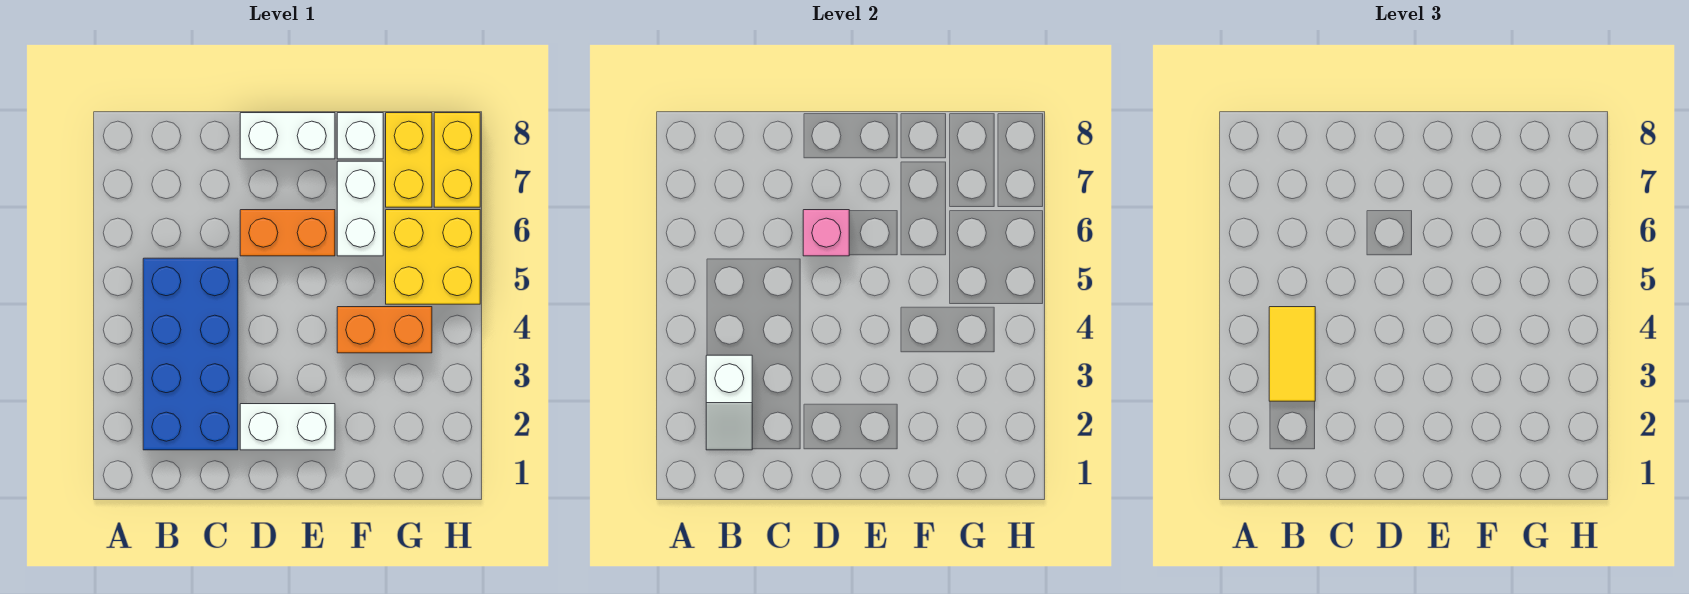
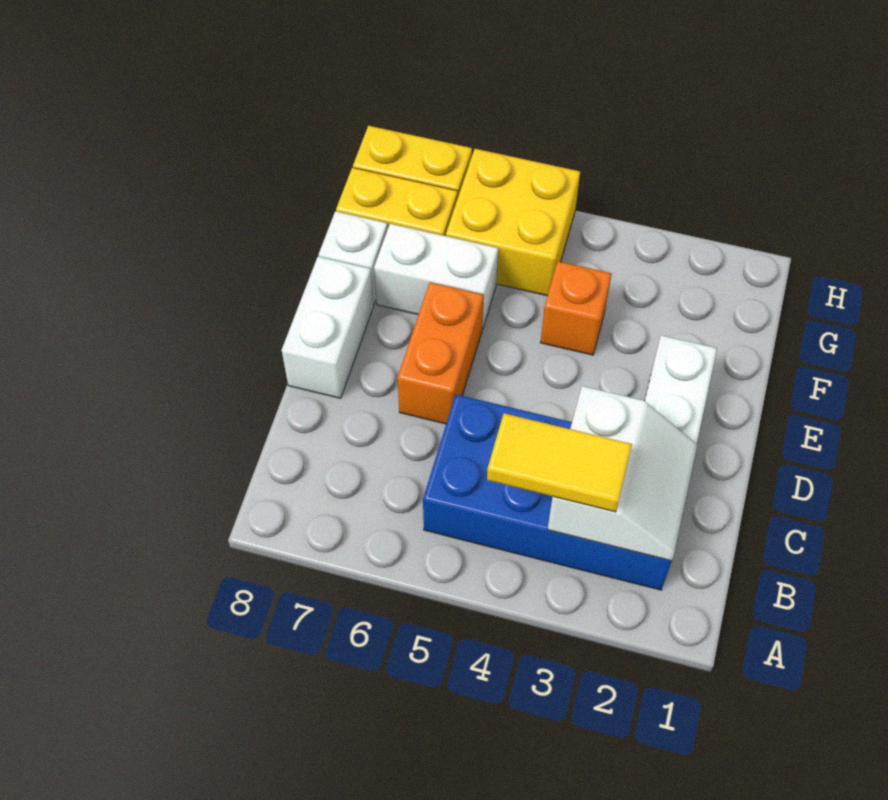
white 1x2 slope [706,355,752,450] -> white 2x2 slope [548,386,697,561]
pink 1x1 brick [803,210,849,256] -> none
orange 1x2 brick [337,307,432,353] -> orange 1x1 brick [541,261,611,355]

